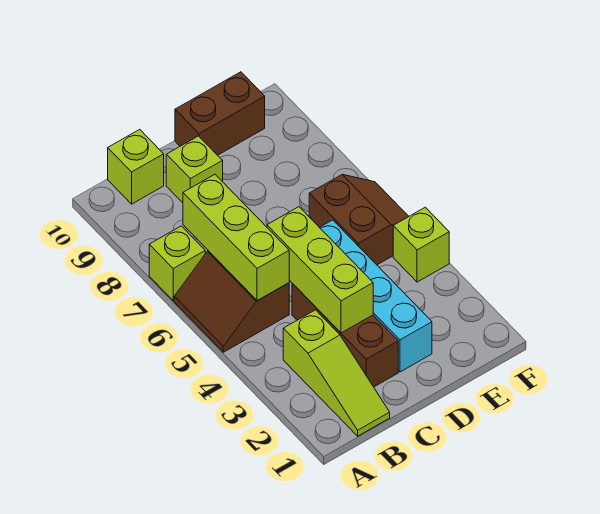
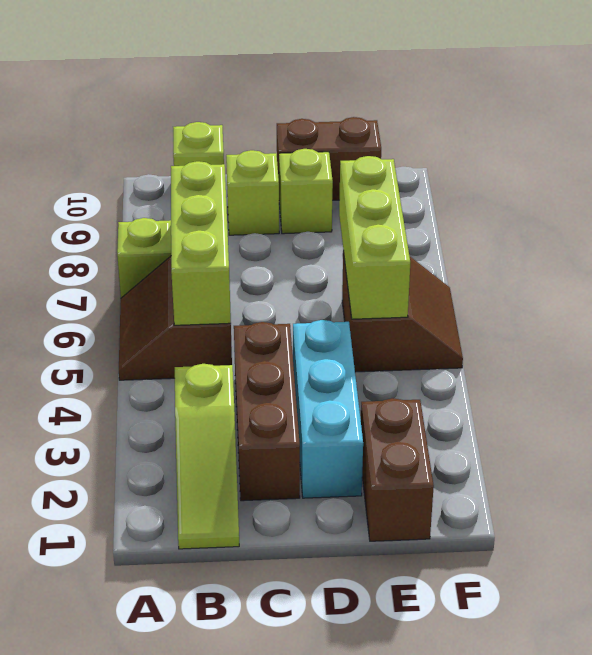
lime 1x3 brick [267,207,373,333] -> lime 1x3 brick moved to [339,156,410,319]
cyan 1x4 brick [319,220,432,372] -> cyan 1x3 brick [293,320,363,498]
none -> brown 1x2 brick [361,398,434,541]
lime 1x1 brick [393,207,449,282] -> lime 1x1 brick moved to [279,149,333,234]

